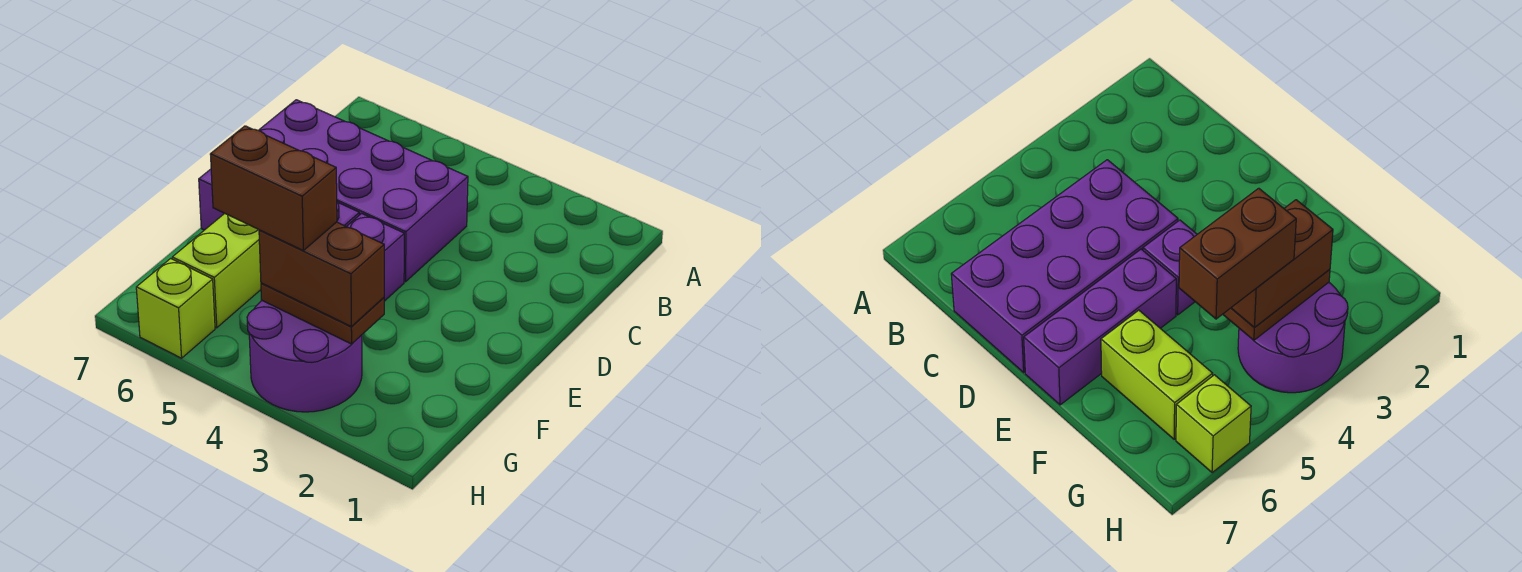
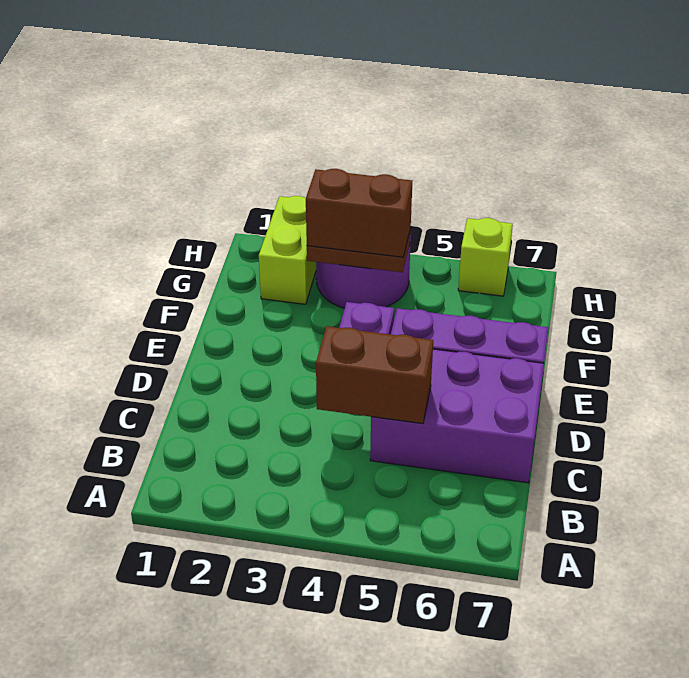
purple 2x4 brick [259,100,468,282] -> purple 2x3 brick [370,349,544,483]
lime 1x2 brick [172,213,261,328] -> lime 1x2 brick moved to [259,196,316,304]
brown 1x2 brick [210,126,337,250] -> brown 1x2 brick moved to [316,326,433,424]

